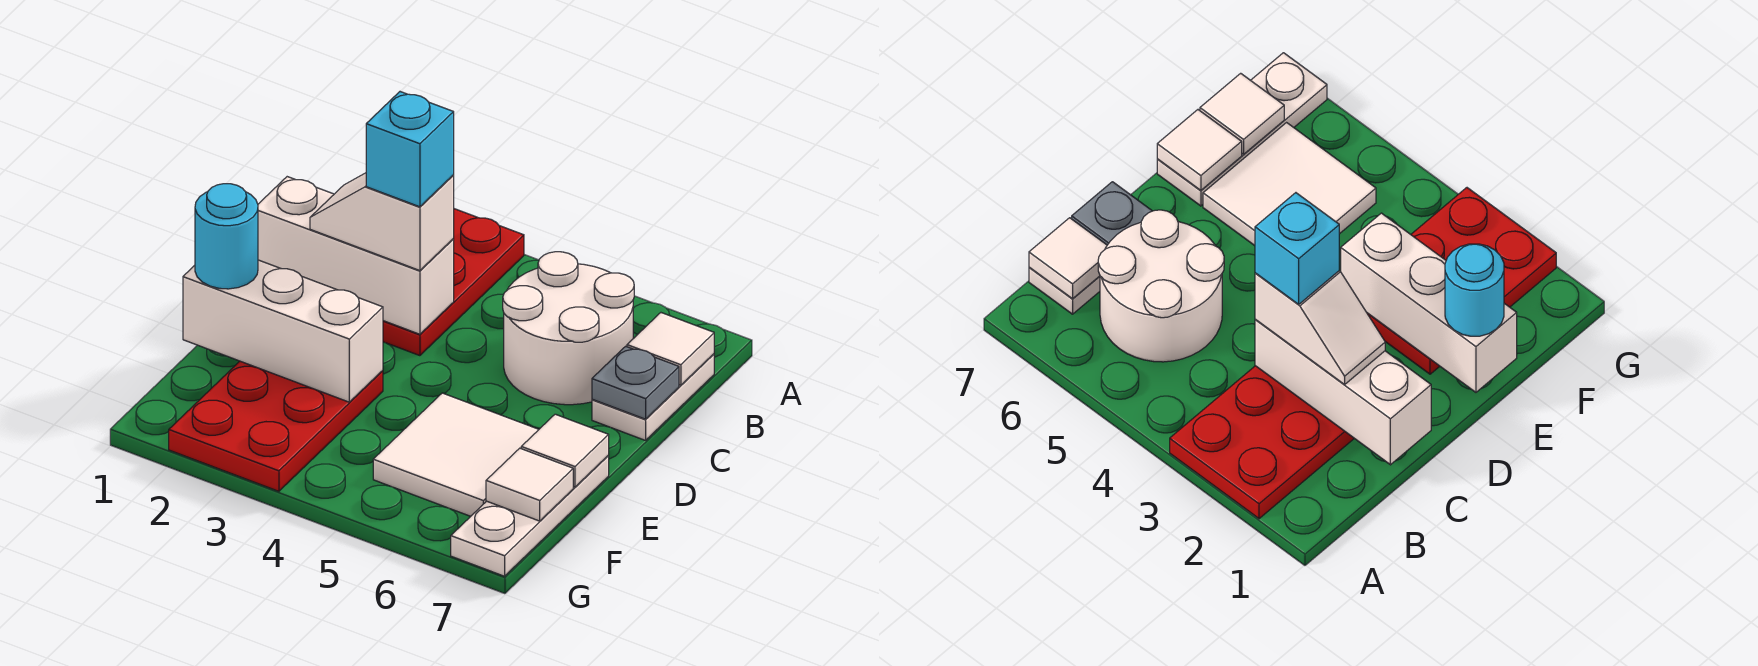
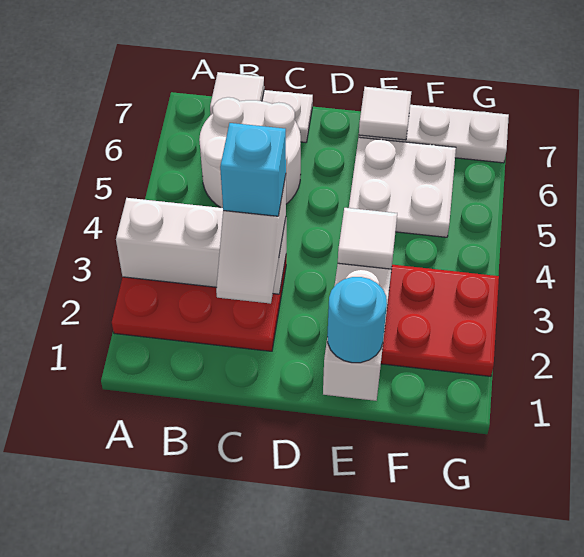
white 1x3 brick [258,177,454,334] -> white 1x3 brick turned to [116,198,286,294]
grey 1x1 plate [592,346,679,419] -> none
white 2x2 tile [373,393,539,516] -> white 2x2 plate [349,137,456,237]
white 1x1 tile [486,448,573,521] -> white 1x1 tile moved to [338,208,397,269]

